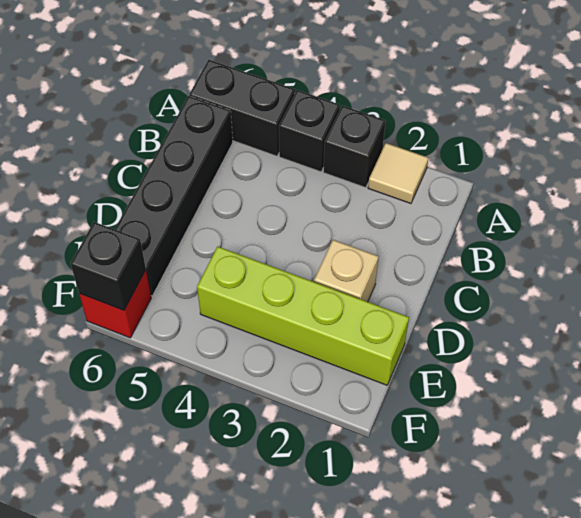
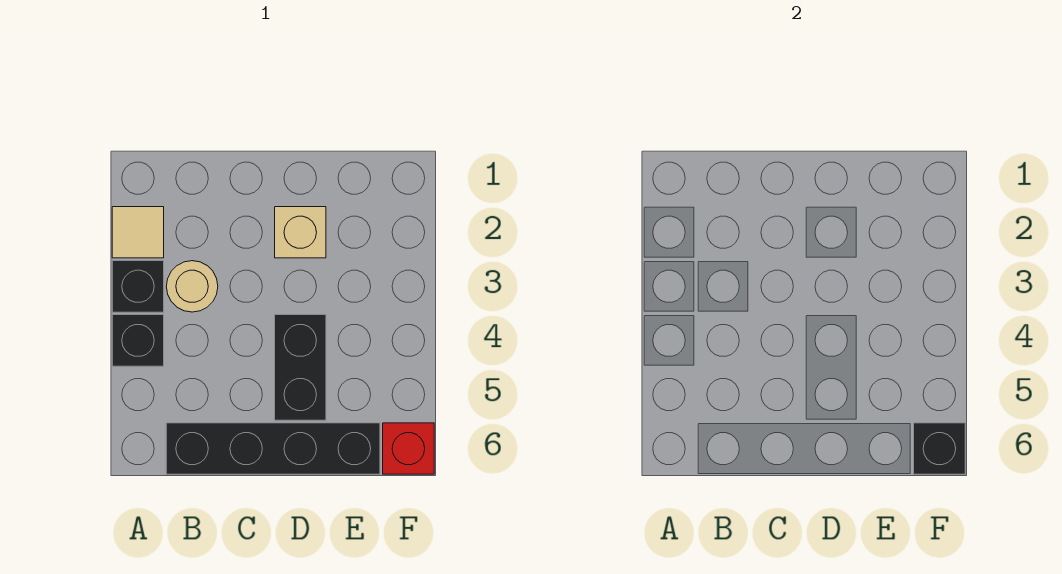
black 1x2 brick [189,60,295,156] -> black 1x2 brick moved to [275,315,326,420]
none -> tan 1x1 round brick [166,261,218,312]
lime 1x4 brick [197,246,409,385] -> none

